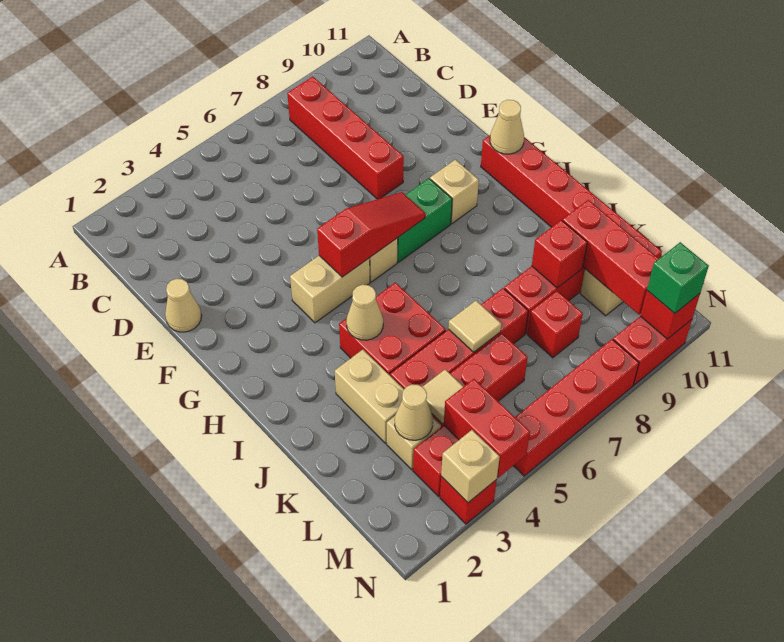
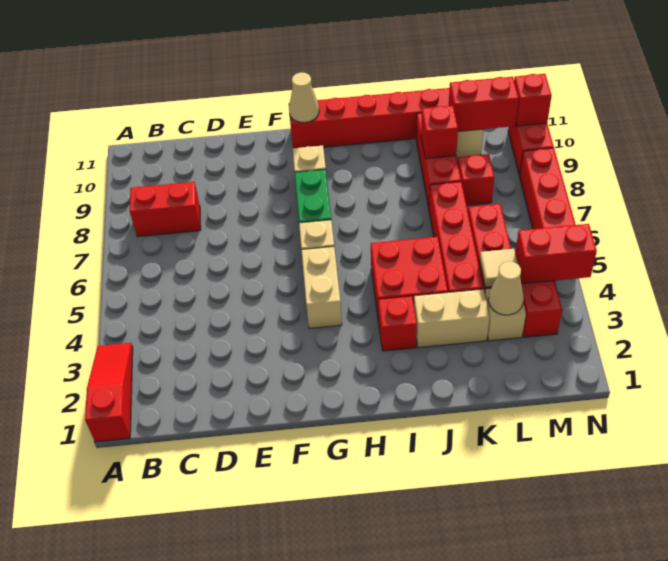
red 1x4 brick [287,77,404,199] -> red 1x2 brick [130,182,201,237]
tan 1x1 cone [165,279,202,332] -> none
red 1x3 slope [317,192,425,277] -> red 1x3 slope moved to [85,343,133,442]
tan 1x1 cone [346,285,383,340] -> none
tan 1x1 tile [448,301,501,352] -> none
red 1x3 brick [562,200,659,314] -> red 1x2 brick [449,77,519,131]
red 1x1 brick [440,477,497,524] -> red 1x1 brick moved to [378,296,417,351]
tan 1x1 brick [441,430,500,502] -> none
green 1x1 brick [647,242,709,314] -> none

